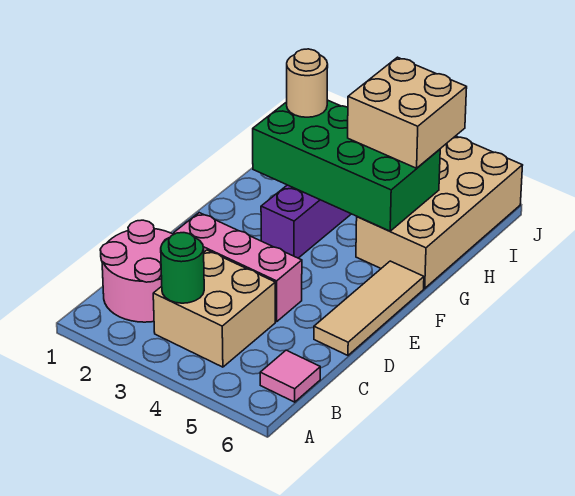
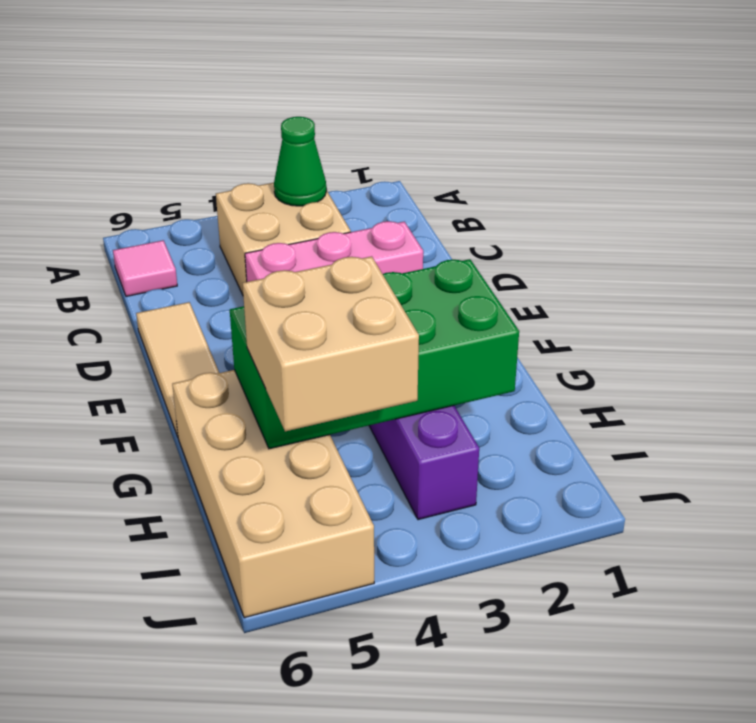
pink 2x2 round brick [100,220,173,322] -> none
green 1x1 round brick [161,233,204,303] -> green 1x1 cone [274,117,326,206]
tan 1x1 round brick [287,49,328,117] -> none

